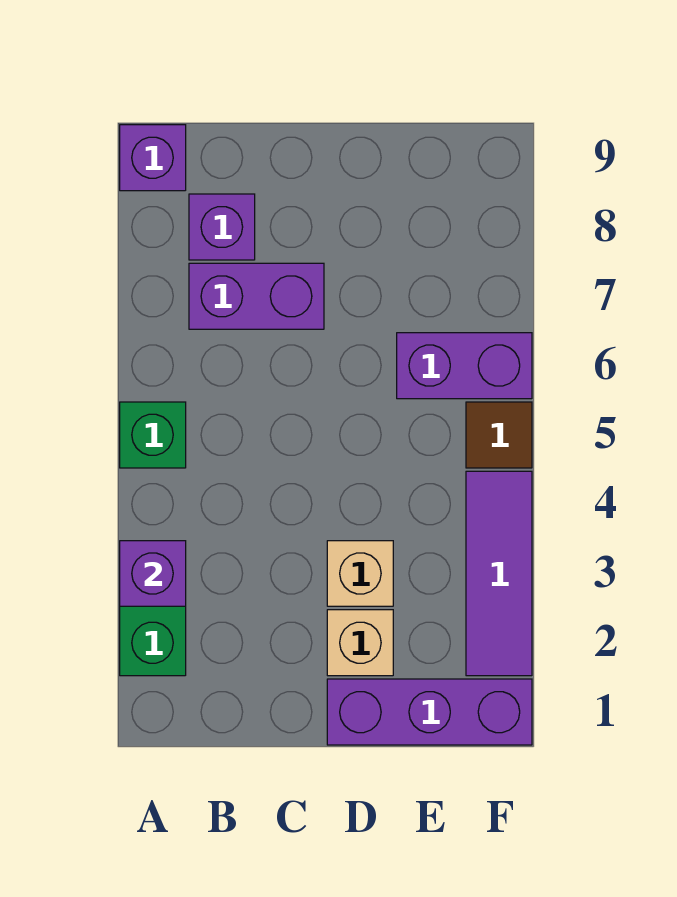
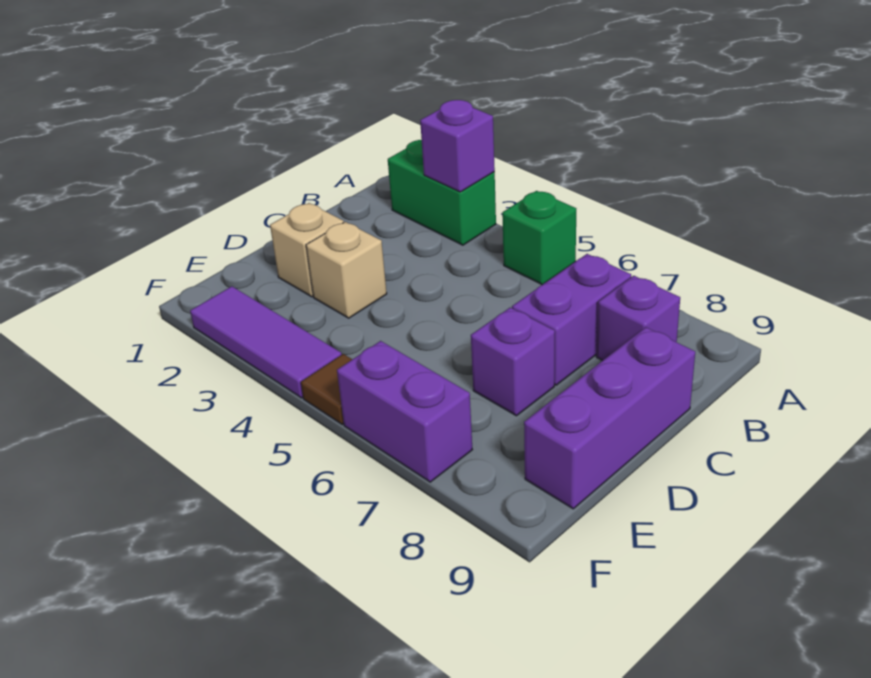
purple 1x1 brick [120,125,186,191] -> purple 1x1 brick moved to [471,307,555,416]
purple 1x3 brick [327,679,532,745] -> purple 1x3 brick moved to [524,327,695,509]
purple 1x2 brick [397,333,532,399] -> purple 1x2 brick turned to [337,341,472,482]

